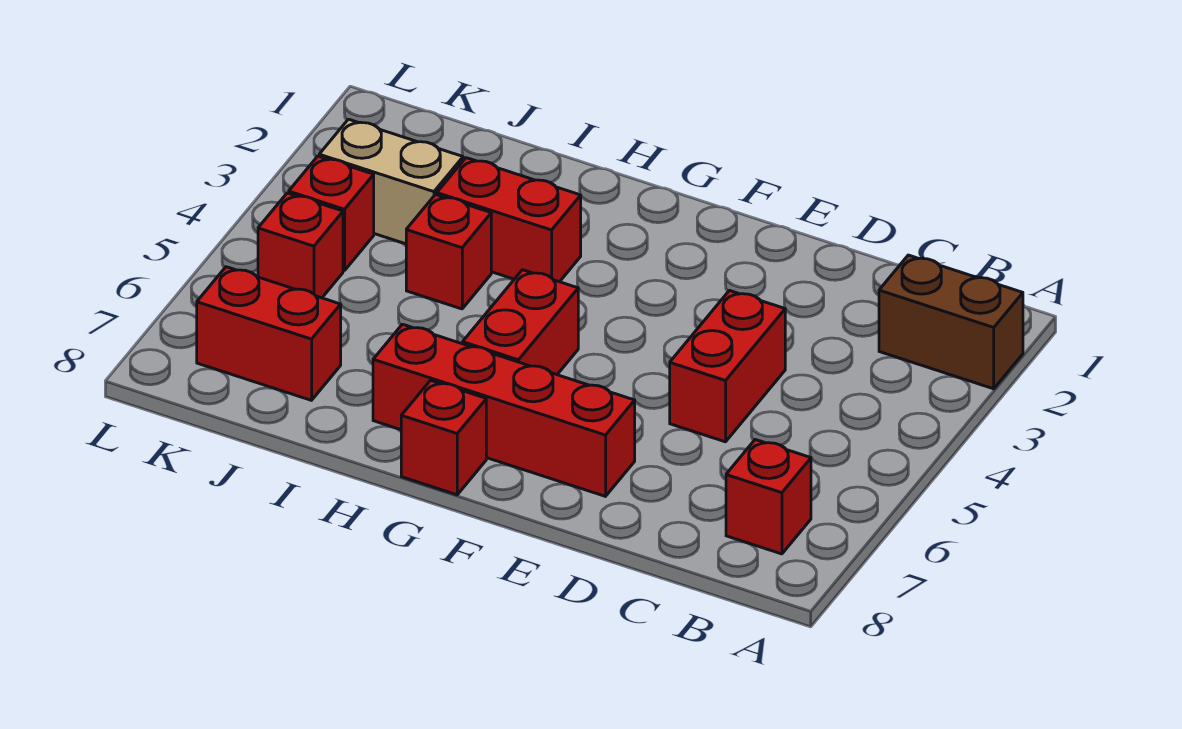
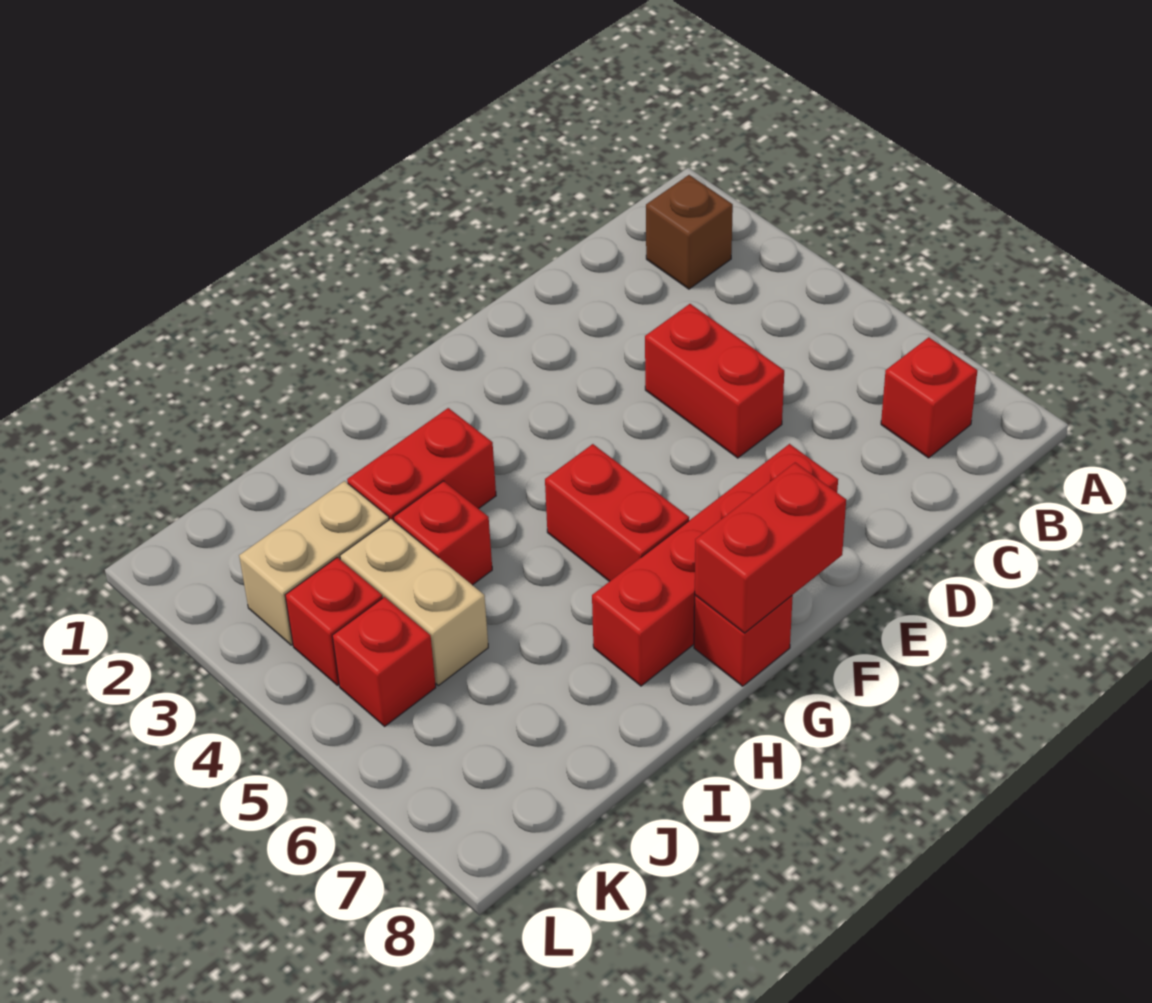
brown 1x2 brick [879,255,1023,389] -> brown 1x1 brick [646,175,733,289]
none -> tan 1x2 brick [340,519,488,686]
red 1x2 brick [197,267,341,400] -> red 1x2 brick moved to [695,463,846,633]

